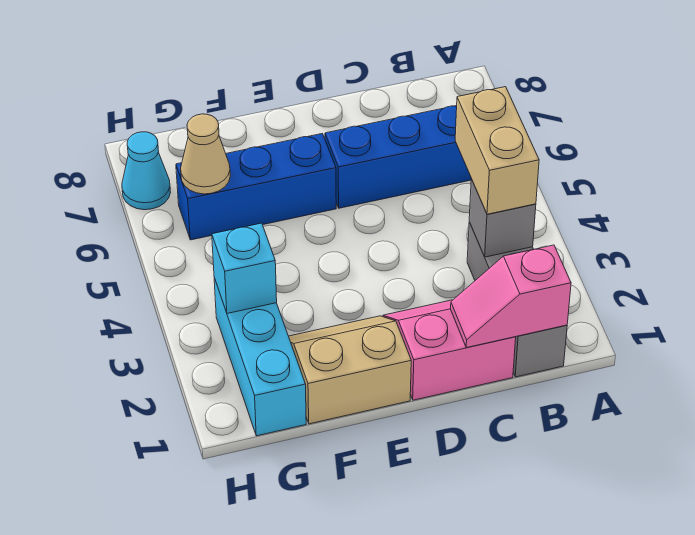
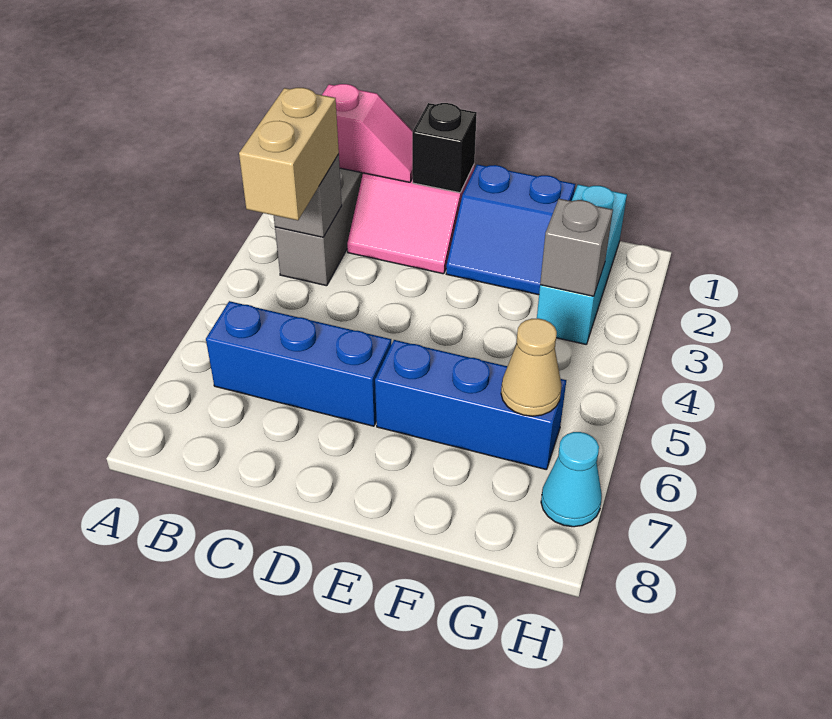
none -> black 1x1 brick [412,103,477,193]
tan 2x2 slope [289,316,411,424] -> blue 2x2 slope [446,164,575,295]
cyan 1x1 brick [212,223,277,313] -> grey 1x1 brick [540,199,613,296]

